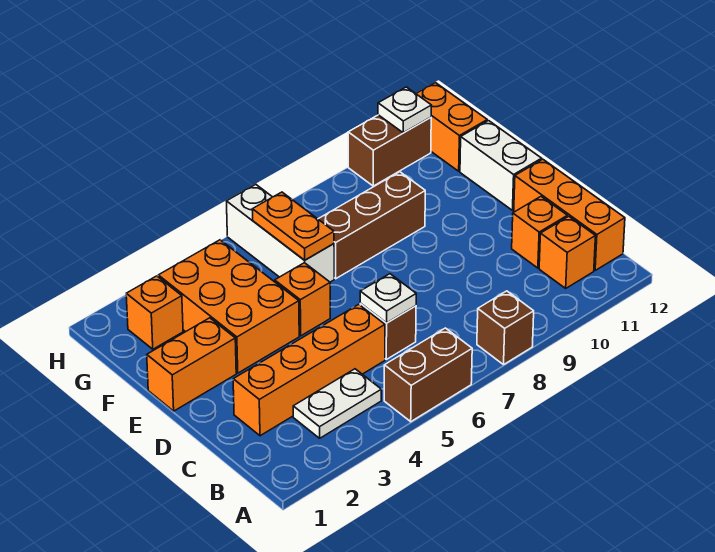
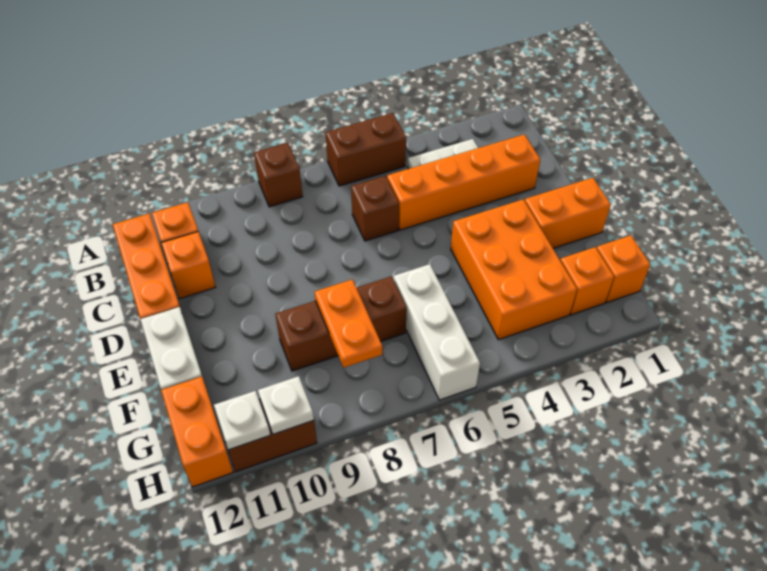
white 1x1 plate [360,274,416,323] -> white 1x1 plate moved to [258,376,314,434]
orange 1x1 brick [275,263,330,336] -> orange 1x1 brick moved to [597,235,650,302]
orange 1x2 plate [252,192,334,260] -> orange 1x2 plate moved to [315,279,382,368]

